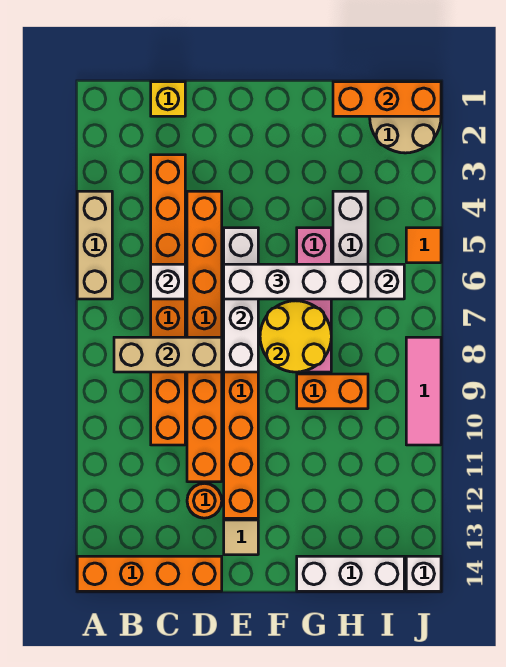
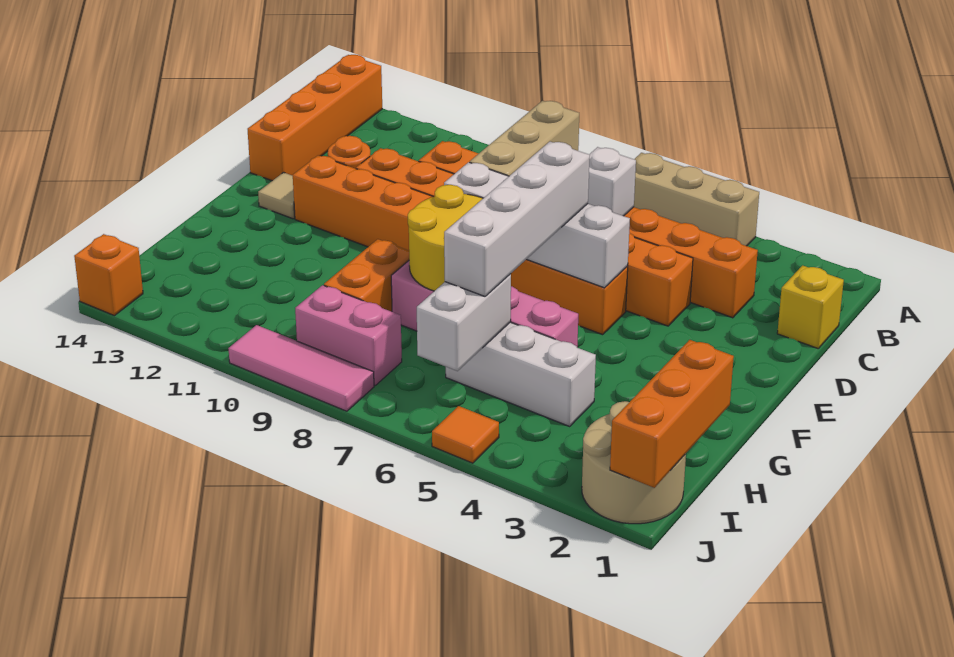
white 1x3 brick [297,556,404,591] -> none
none -> pink 1x2 brick [295,285,402,385]
white 1x1 brick [406,556,441,591] -> orange 1x1 brick [74,234,143,316]

